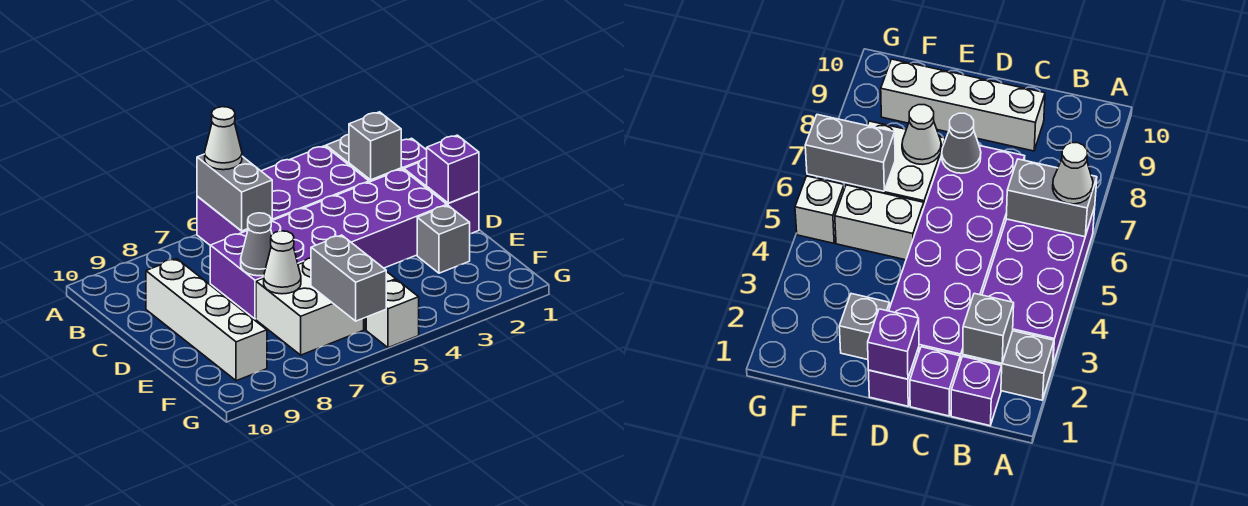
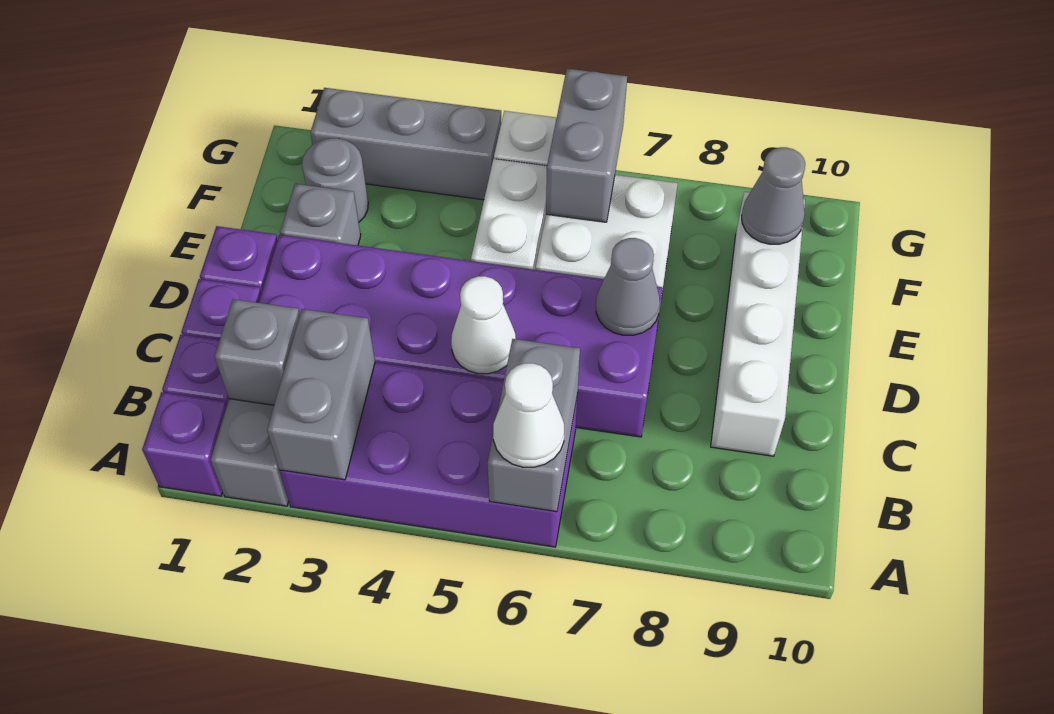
none -> grey 1x2 brick [267,309,375,480]
purple 1x1 brick [427,135,479,203] -> purple 1x1 brick moved to [142,392,227,496]
white 1x1 cone [264,231,301,294] -> white 1x1 cone moved to [451,276,516,374]
none -> grey 1x1 round brick [302,138,368,222]
none -> grey 1x1 cone [741,147,805,244]
none -> grey 1x3 brick [311,88,501,200]

